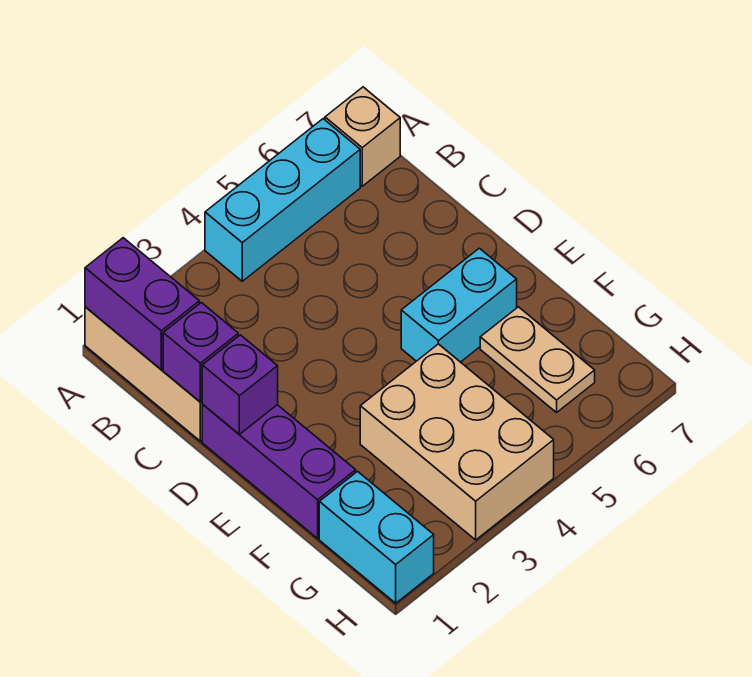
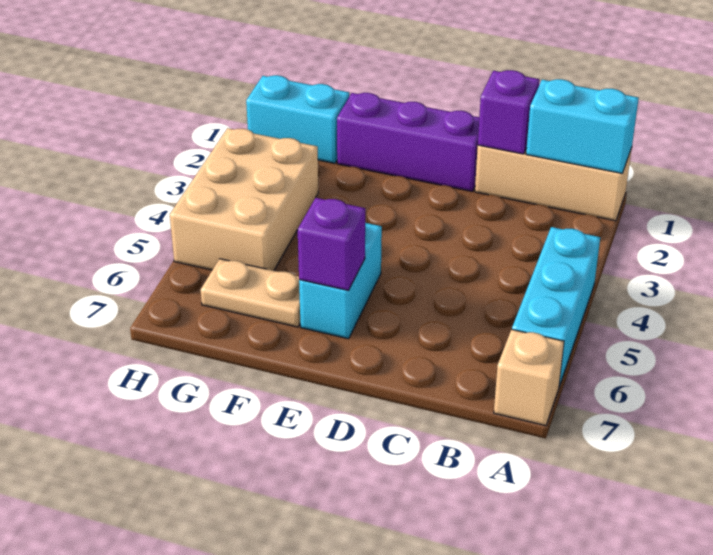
purple 1x2 brick [85,238,199,369] -> cyan 1x2 brick [526,79,639,173]
purple 1x1 brick [202,335,278,434] -> purple 1x1 brick moved to [298,198,365,290]
tan 2x3 brick [360,344,554,540] -> tan 2x3 brick turned to [170,128,318,271]

